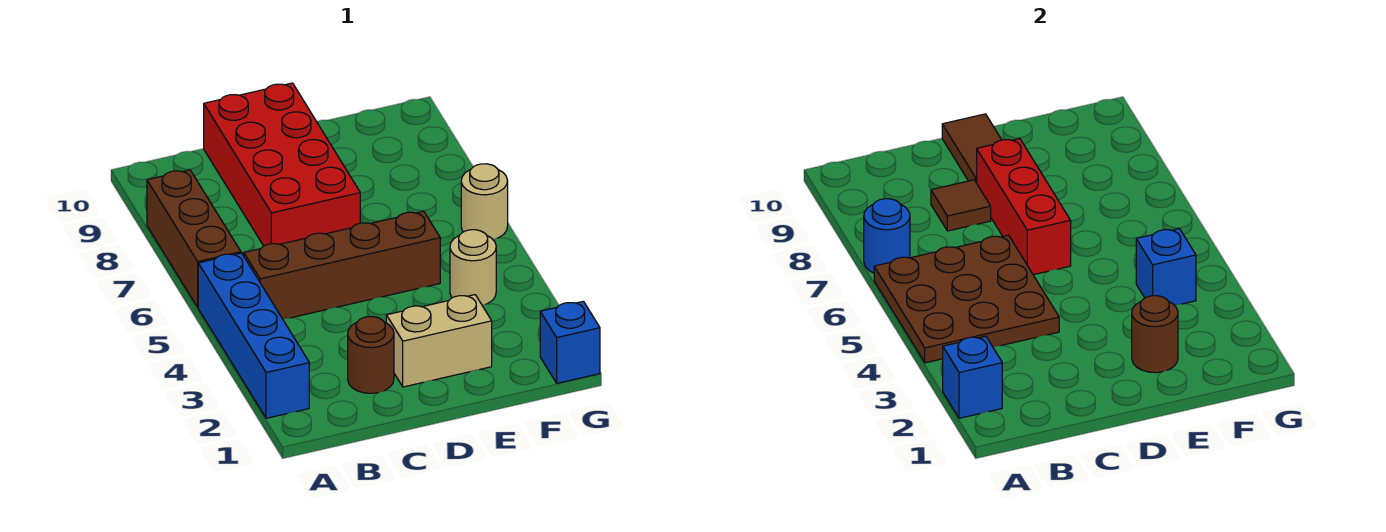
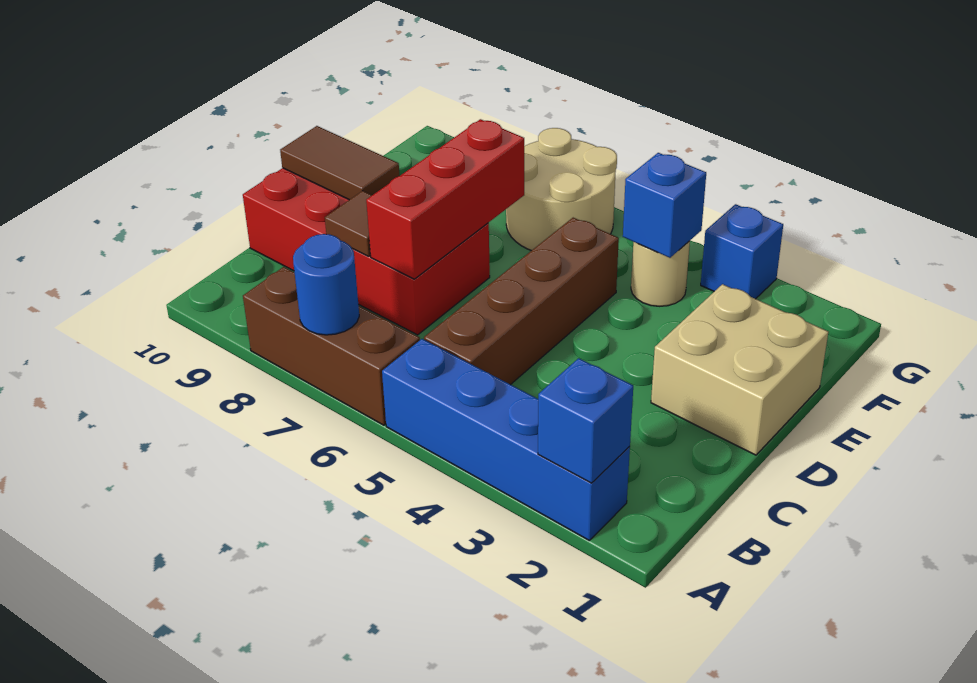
brown 3x3 plate [874,235,1059,363] -> none
brown 1x1 round brick [348,317,394,393] -> none
tan 1x2 brick [386,295,492,387] -> tan 2x2 brick [651,284,828,455]
red 1x3 brick [977,139,1071,275] -> red 1x3 brick turned to [366,119,524,279]
brown 1x1 round brick [1132,296,1178,373] -> none
blue 1x1 brick [540,301,600,383] -> blue 1x1 brick moved to [701,204,783,299]
tan 1x1 round brick [461,164,508,239] -> tan 2x2 round brick [506,128,617,251]

